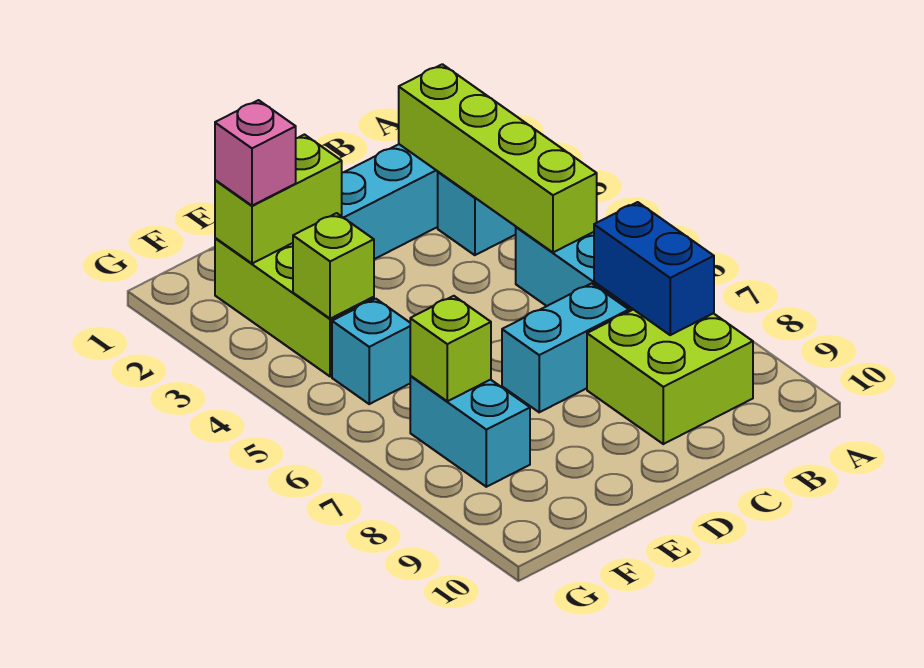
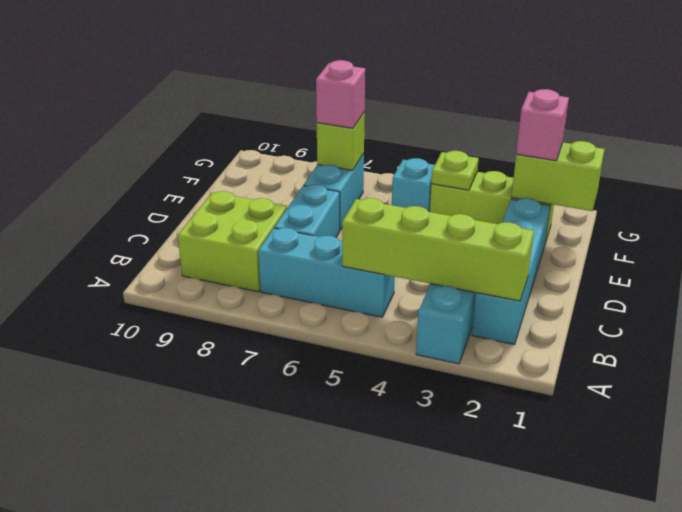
blue 1x2 brick [594,202,714,335] -> none
lime 1x2 brick [215,135,342,264] -> lime 1x2 brick turned to [511,141,605,211]
lime 1x1 brick [293,213,374,319] -> lime 1x1 plate [431,151,479,190]
cyan 1x2 brick [410,376,530,487] -> cyan 1x2 brick turned to [304,154,364,230]
none -> pink 1x1 brick [316,60,365,128]

